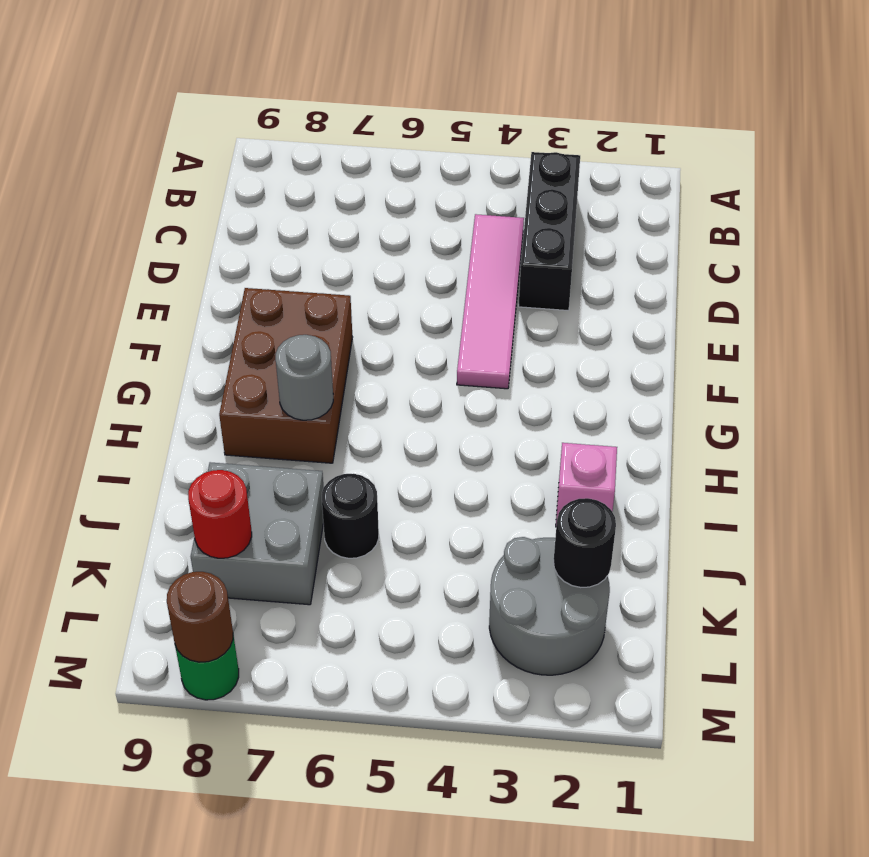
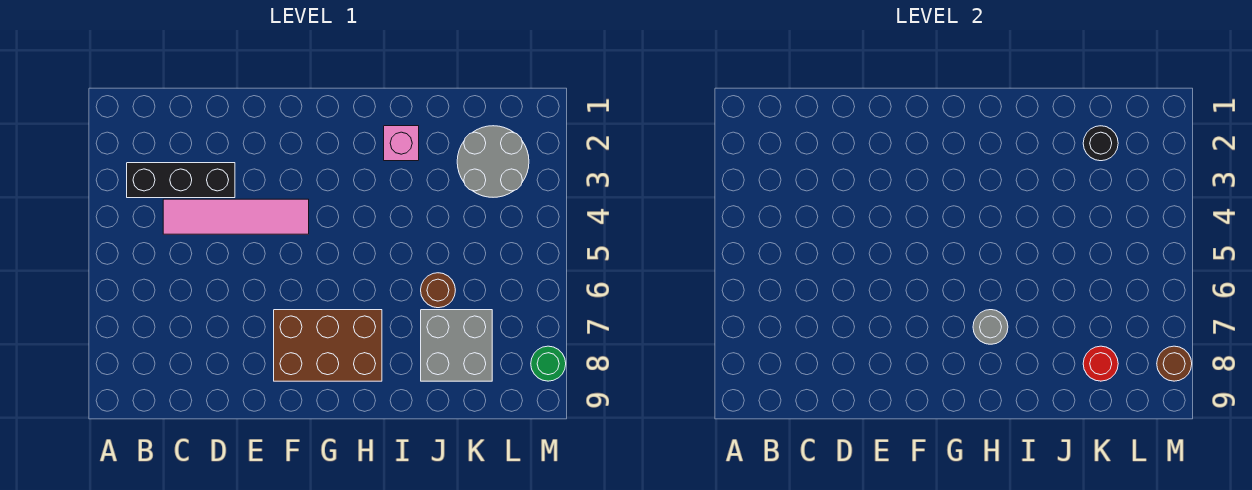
black 1x1 round brick [322,474,379,558] -> brown 1x1 round brick [421,273,455,308]

